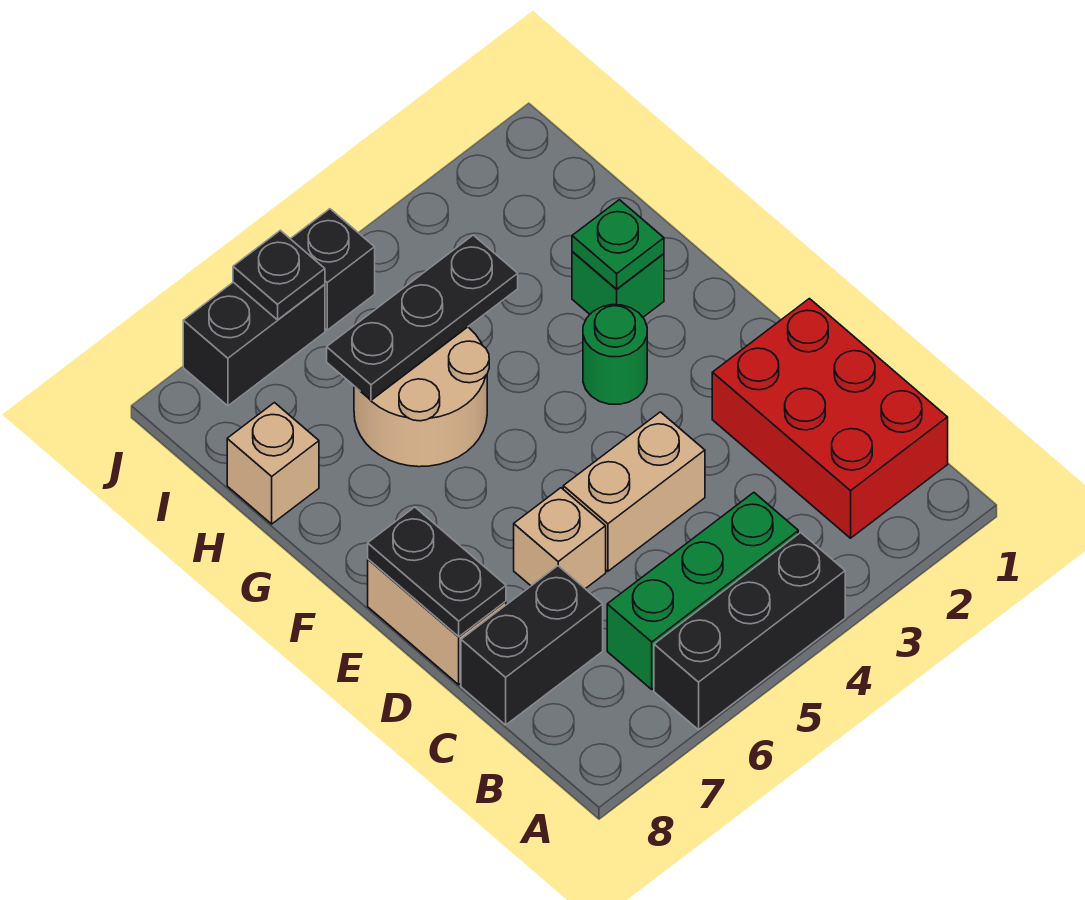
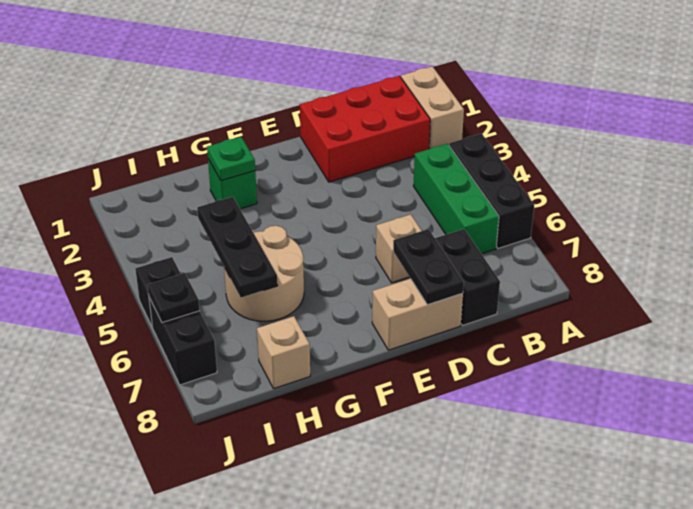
tan 1x2 brick [563,412,705,571] -> tan 1x2 brick moved to [401,66,464,149]
black 1x2 plate [368,507,506,637] -> black 1x2 plate turned to [393,229,464,305]
green 1x1 round brick [583,305,647,404] -> none

